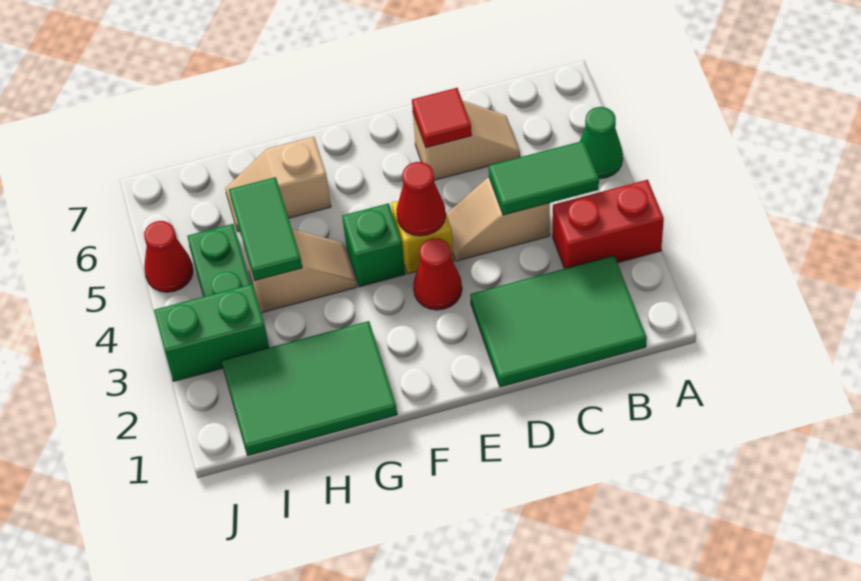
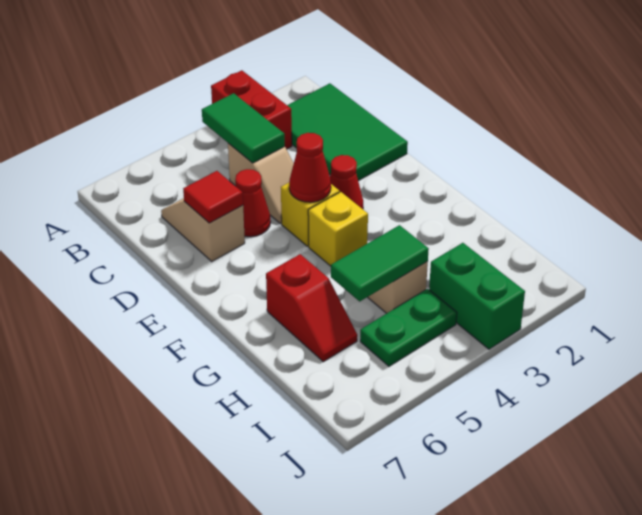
green 1x1 cone [580,107,623,179] -> none
green 1x1 brick [342,203,405,287] -> yellow 1x1 brick [308,192,368,266]
green 2x3 tile [222,321,397,456] -> none
tan 1x2 slope [225,137,331,231] -> red 1x2 slope [266,254,357,362]
red 1x1 cone [144,221,193,292] -> red 1x1 cone moved to [235,169,271,237]

